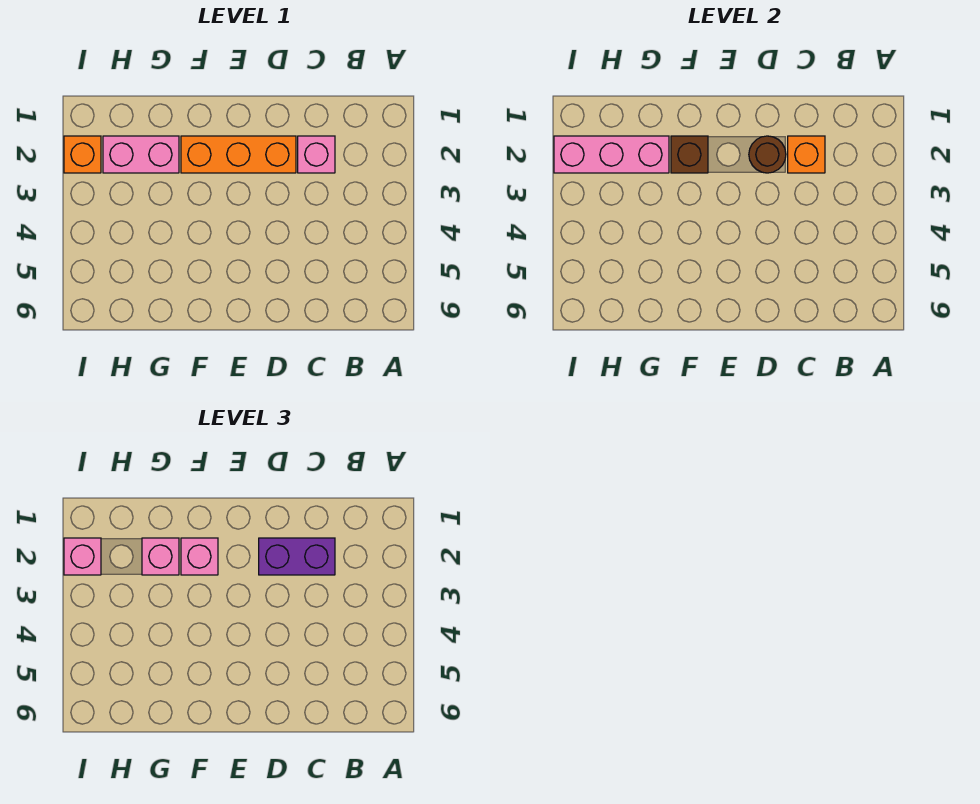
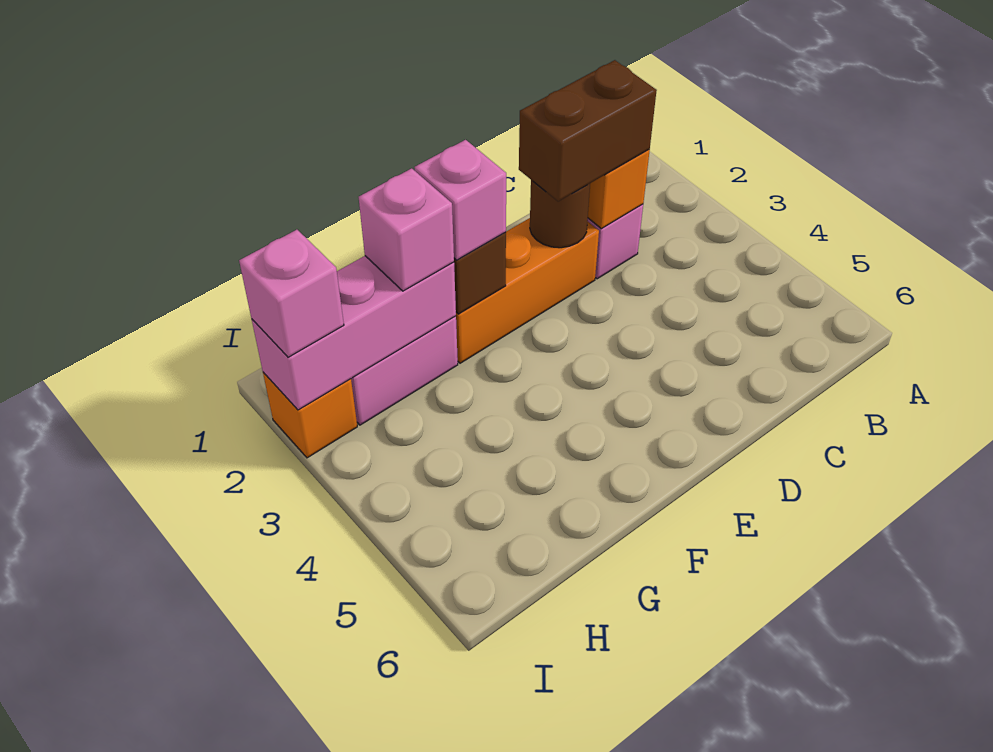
purple 1x2 brick [259,538,335,575] -> brown 1x2 brick [519,60,657,202]

